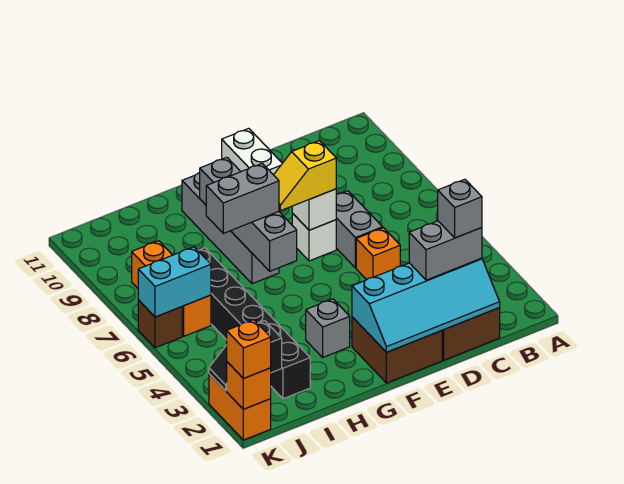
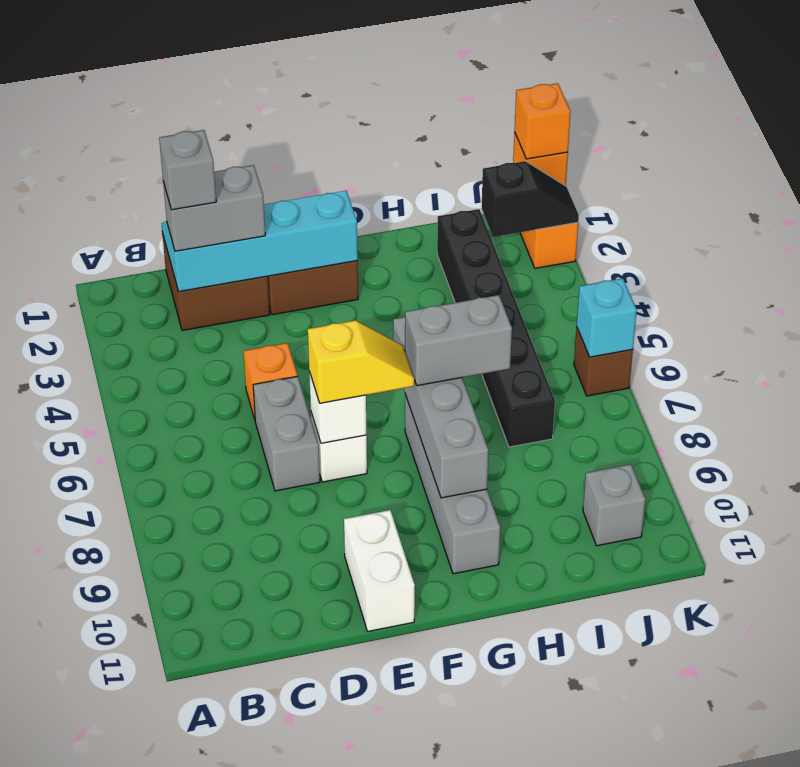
grey 1x1 brick [306,299,350,357] -> grey 1x1 brick moved to [583,464,645,546]
orange 1x3 brick [132,241,211,336] -> none
cyan 1x2 brick [138,247,211,317] -> cyan 1x1 brick [577,278,637,357]

